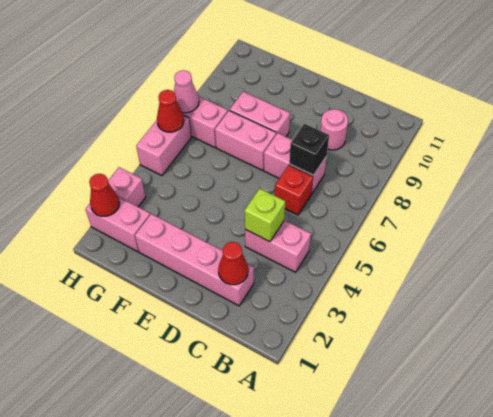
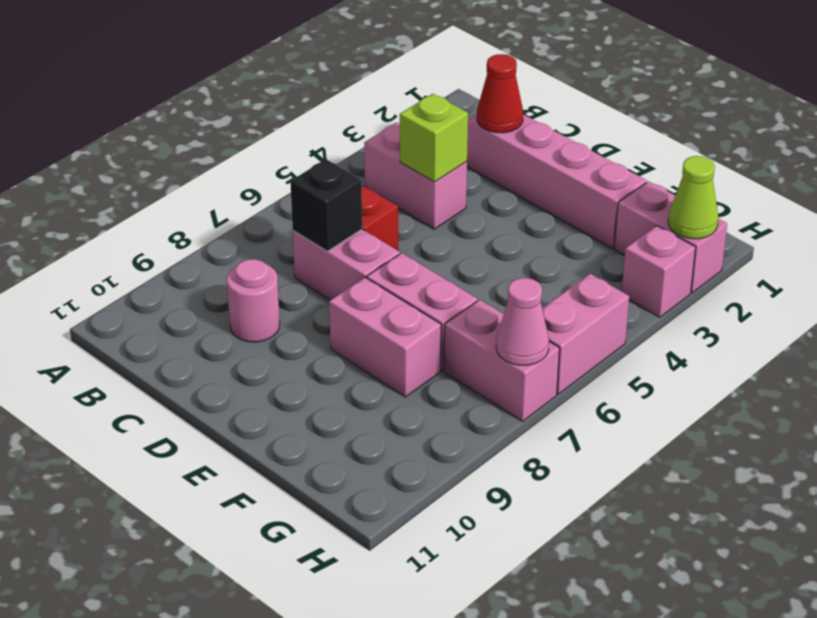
red 1x1 cone [89,174,119,216] -> lime 1x1 cone [668,156,718,239]
red 1x1 cone [157,90,184,132] -> none

